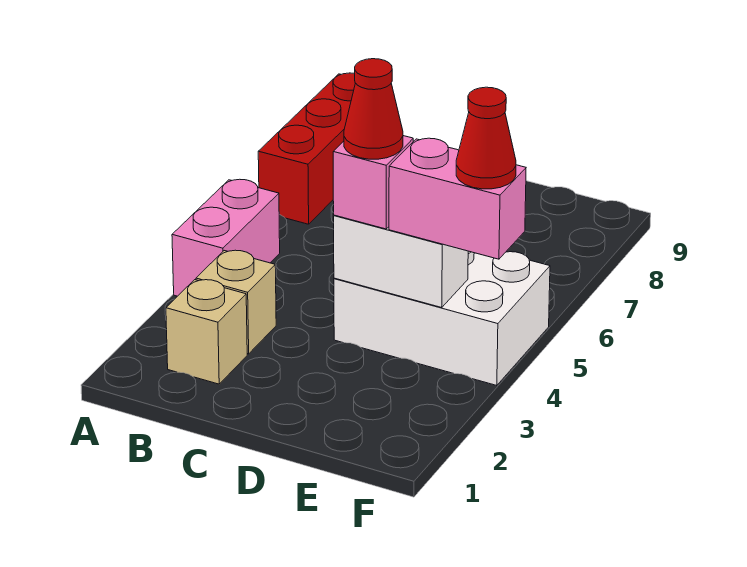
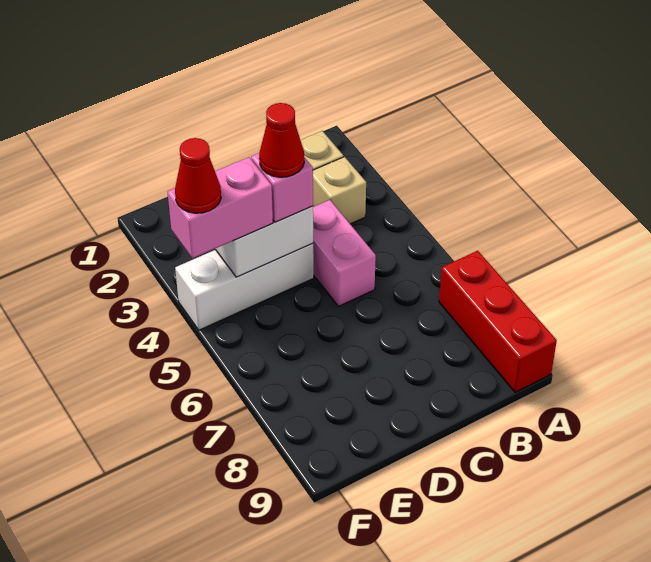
pink 1x2 brick [172,179,280,296] -> pink 1x2 brick moved to [313,200,376,306]
white 2x3 brick [334,251,550,386] -> white 1x3 brick [175,244,314,330]

